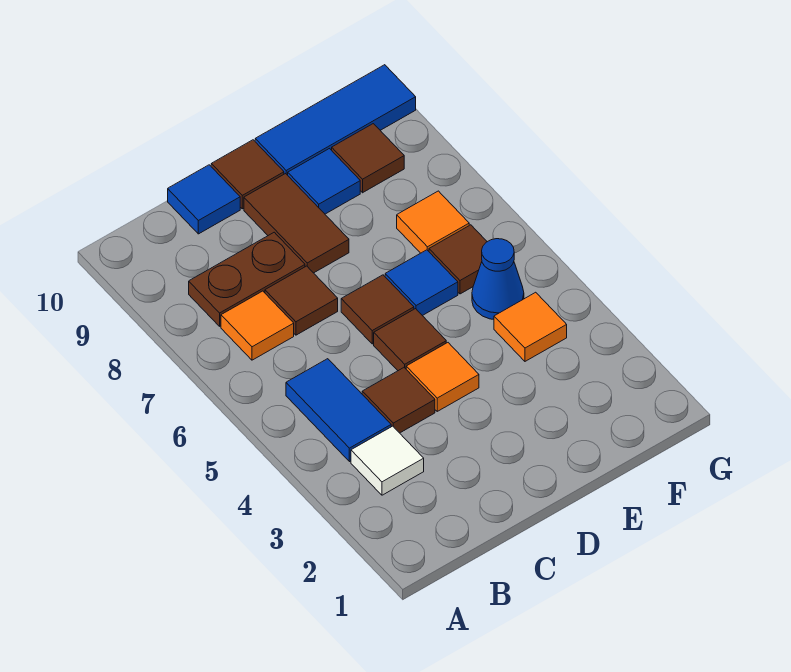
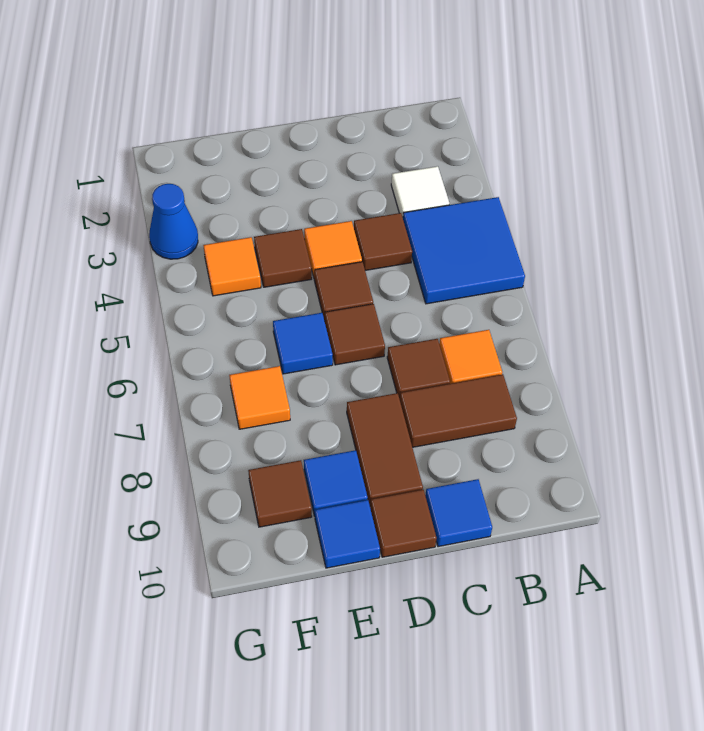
blue 1x2 tile [286,359,391,462] -> blue 2x2 tile [403,197,525,304]
brown 1x2 plate [189,232,305,326] -> brown 1x2 tile [400,374,517,447]
blue 1x3 tile [255,65,416,175] -> blue 1x1 tile [315,500,380,568]
blue 1x1 cone [472,239,524,319] -> blue 1x1 cone moved to [149,184,198,259]
brown 1x1 tile [429,225,487,294] -> brown 1x1 tile moved to [254,229,312,287]

